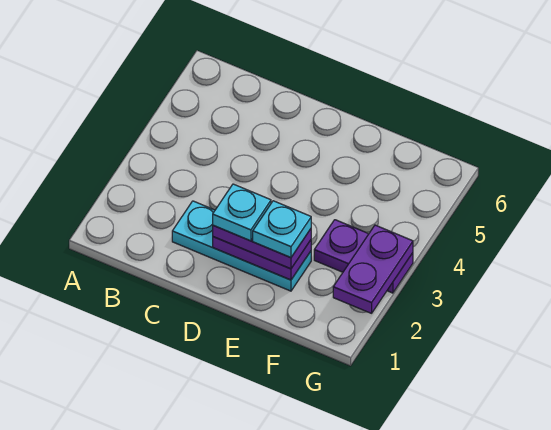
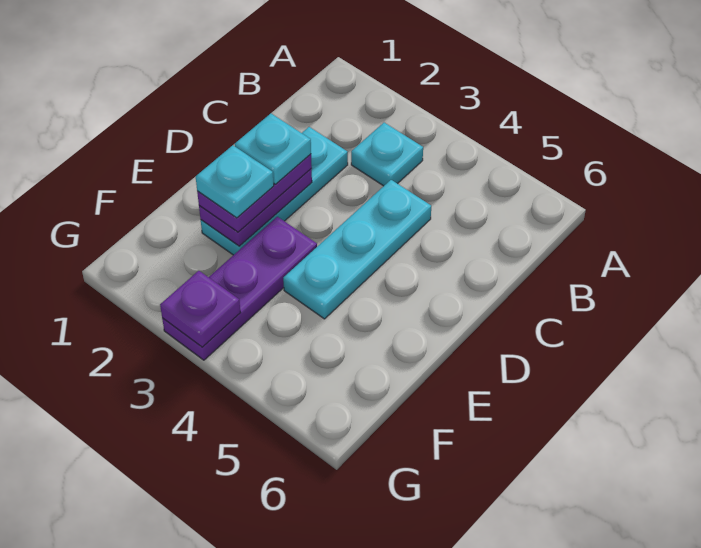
none -> cyan 1x1 plate [351,123,423,186]
none -> cyan 1x3 plate [283,180,431,319]
purple 1x2 plate [314,220,413,293] -> purple 1x3 plate [162,217,317,360]
purple 1x2 plate [333,225,413,313] -> purple 1x1 plate [160,271,241,347]

